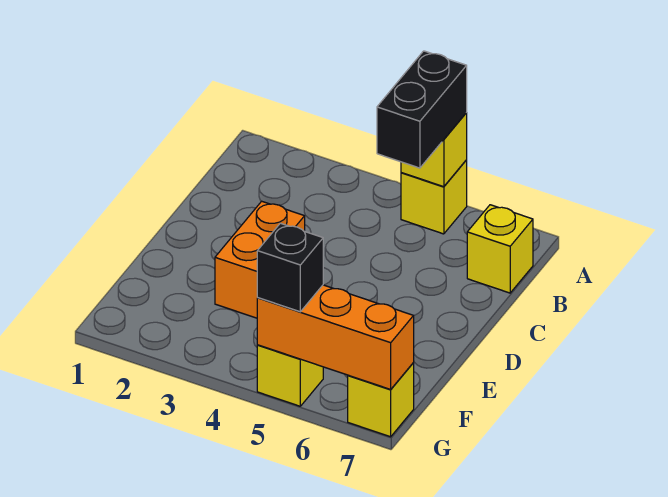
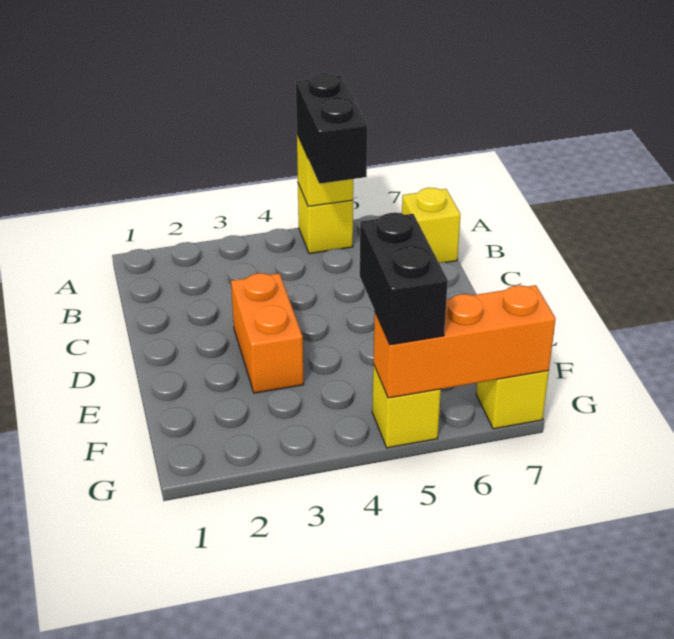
black 1x1 brick [257,223,323,312] -> black 1x2 brick [360,213,448,345]

